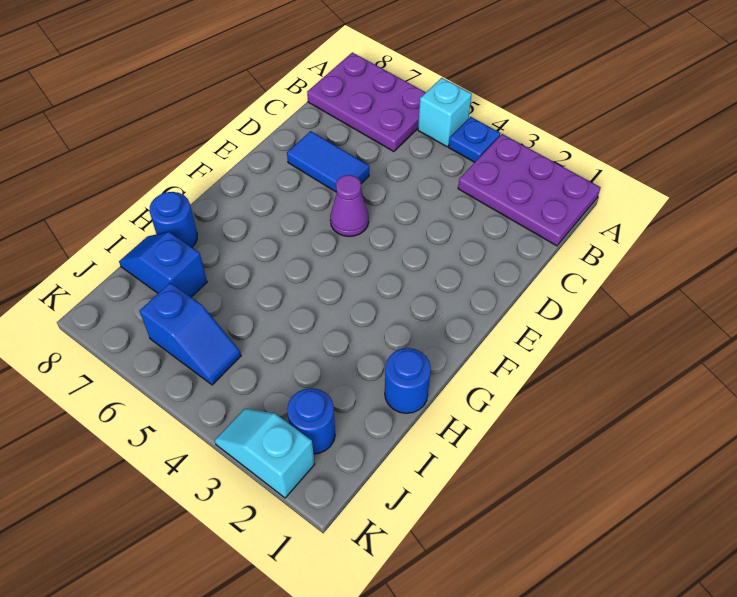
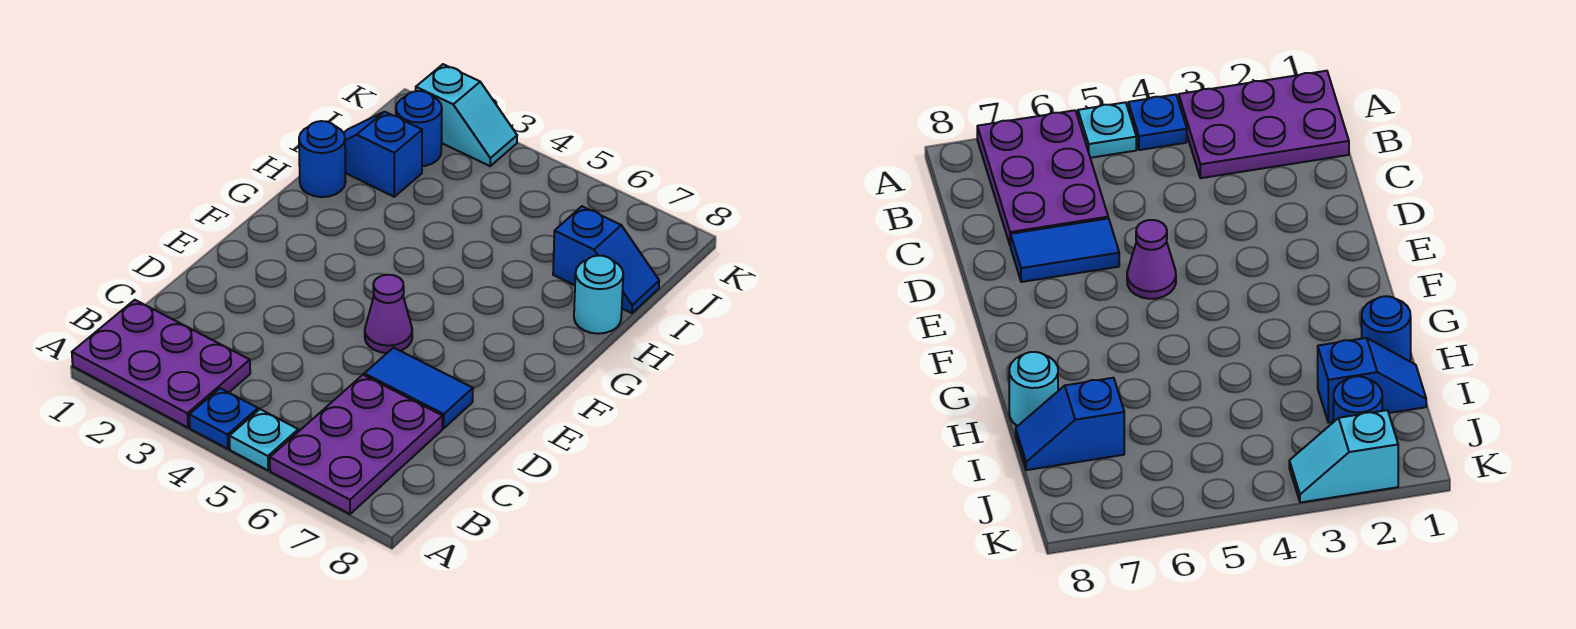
cyan 1x1 brick [418,78,472,147] -> cyan 1x1 plate [229,409,298,470]
purple 2x3 plate [307,52,426,152] -> purple 2x3 plate turned to [270,375,442,514]
blue 1x1 round brick [149,192,197,247] -> cyan 1x1 round brick [574,256,623,334]
blue 1x2 slope [140,283,241,385] -> blue 1x2 slope moved to [344,112,422,197]

